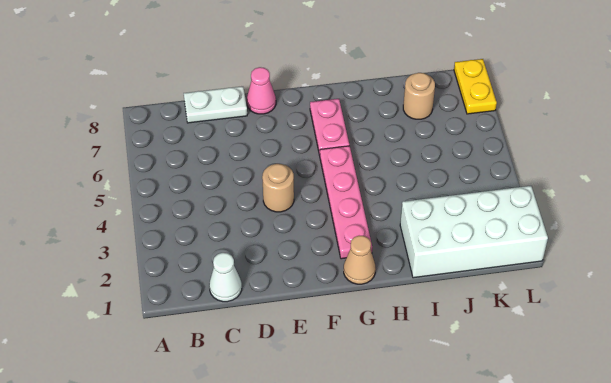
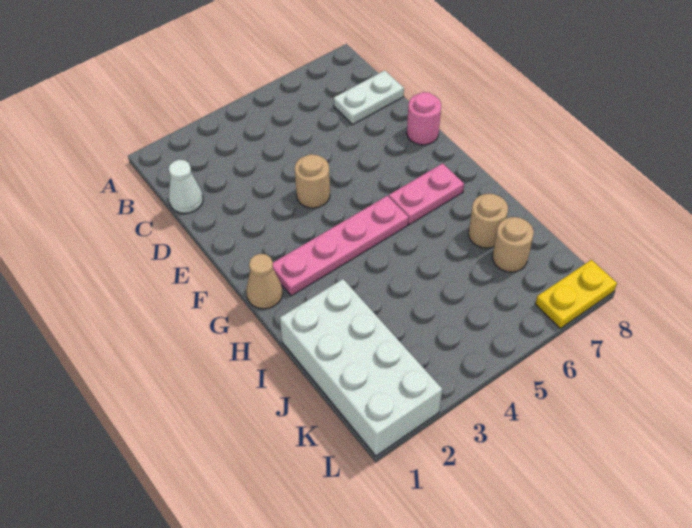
white 1x2 plate [184,86,247,123] -> white 1x2 plate turned to [334,70,404,125]
pink 1x1 cone [247,67,276,114] -> pink 1x1 round brick [407,92,441,145]
none -> tan 1x1 round brick [468,194,508,248]

